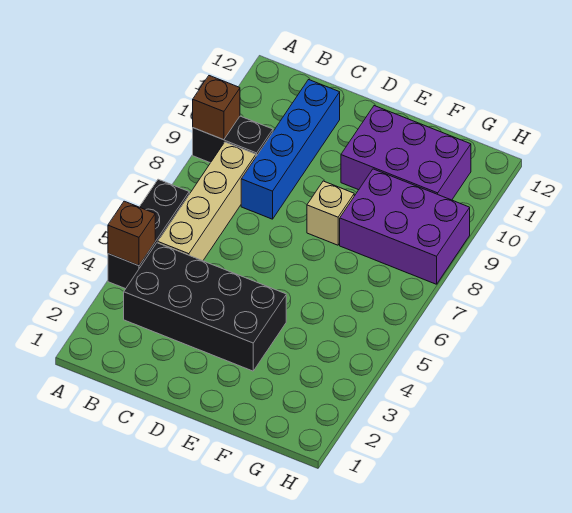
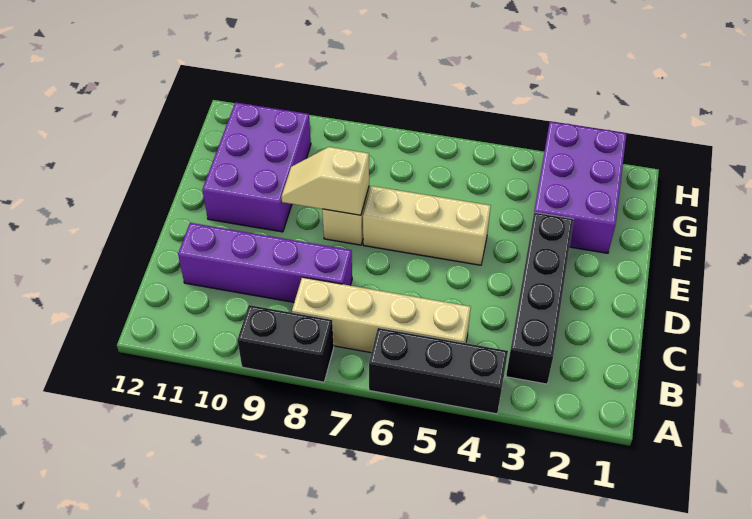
brown 1x1 brick [108,201,155,266] -> none
black 1x2 brick [193,116,273,163] -> black 1x2 brick turned to [237,305,334,382]
brown 1x1 brick [193,76,240,140] -> none
black 2x4 brick [124,243,286,371] -> black 1x4 brick [506,212,573,384]
blue 1x4 brick [241,80,340,219] -> purple 1x4 brick [178,223,352,302]
none -> tan 1x3 brick [363,186,491,265]
none -> tan 1x2 slope [281,147,369,215]
purple 2x3 brick [340,169,470,284] -> purple 2x3 brick moved to [534,122,627,253]

